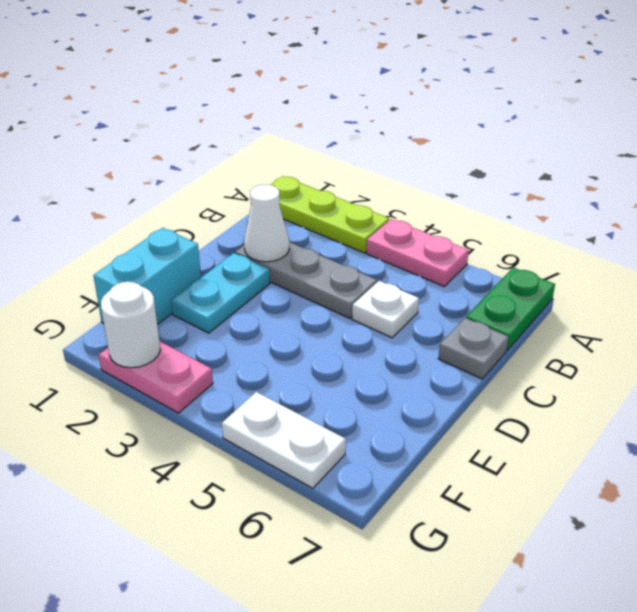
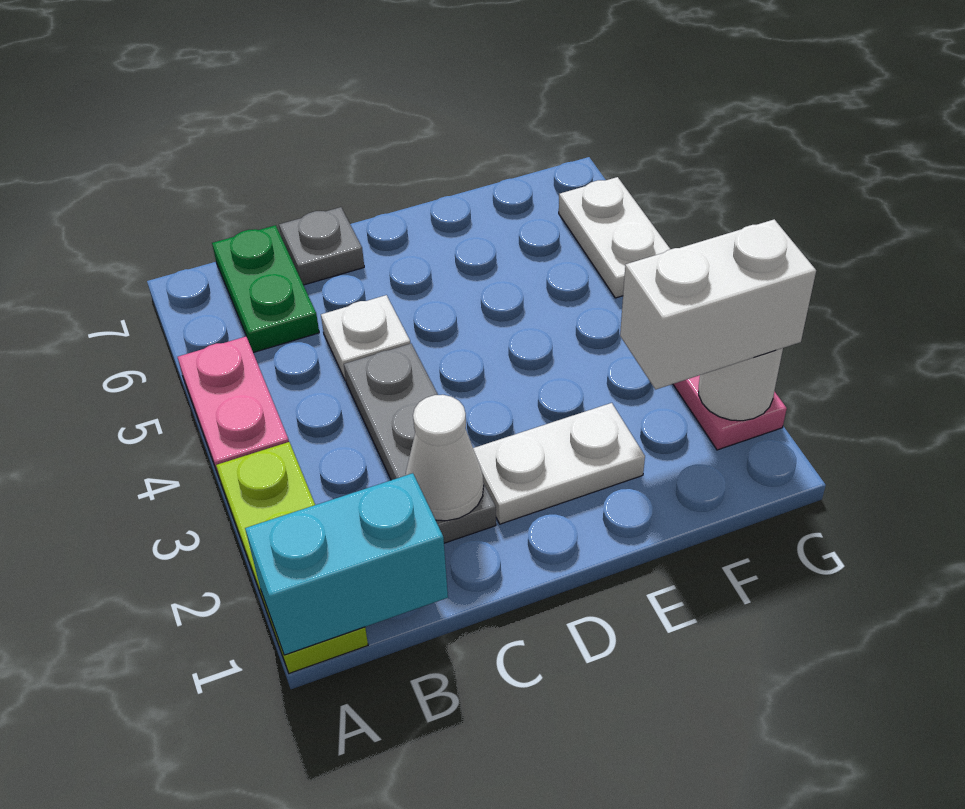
green 1x2 plate [466,267,555,350] -> green 1x2 plate turned to [212,225,319,353]
cyan 1x2 plate [171,253,270,333] -> white 1x2 plate [473,403,645,524]
cyan 1x2 brick [93,228,201,325] -> cyan 1x2 brick moved to [245,473,448,655]
none -> white 1x2 brick [620,219,816,390]

